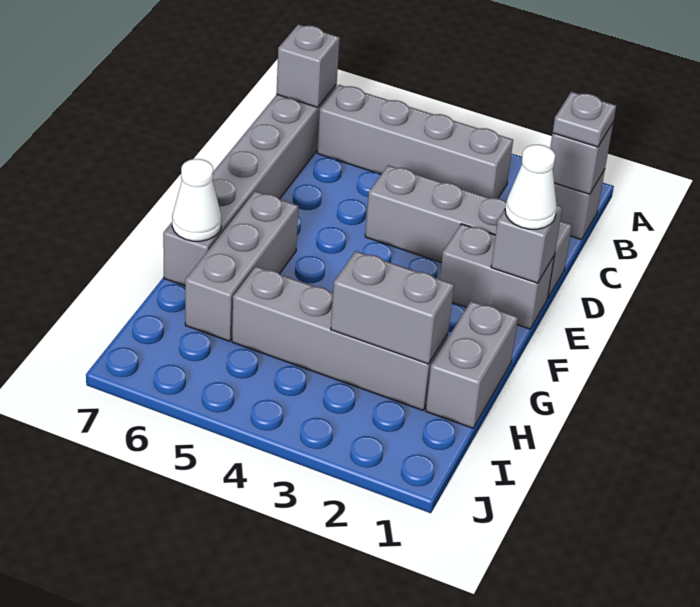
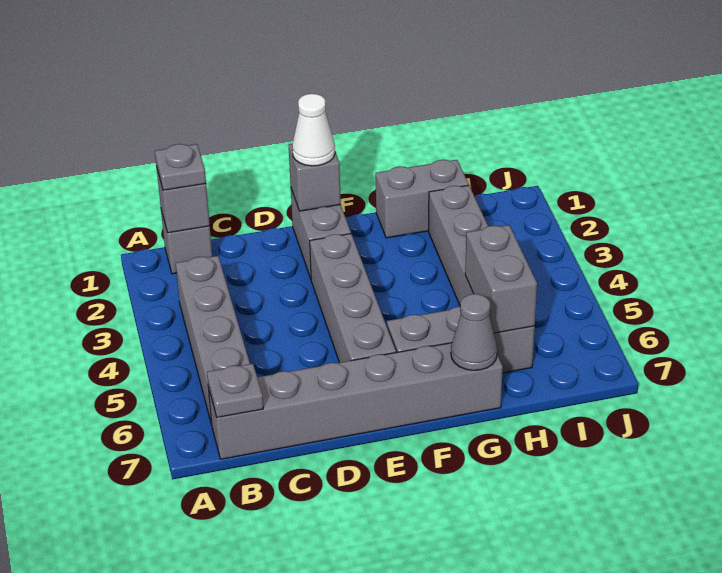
grey 1x1 brick [276,24,340,107] -> grey 1x1 plate [207,364,263,417]
grey 1x4 brick [365,165,572,298] -> grey 1x4 brick moved to [310,234,396,363]
white 1x1 cone [172,159,221,241] -> grey 1x1 cone [451,294,497,370]
grey 1x2 brick [331,251,454,364] -> grey 1x2 brick moved to [465,225,537,333]

